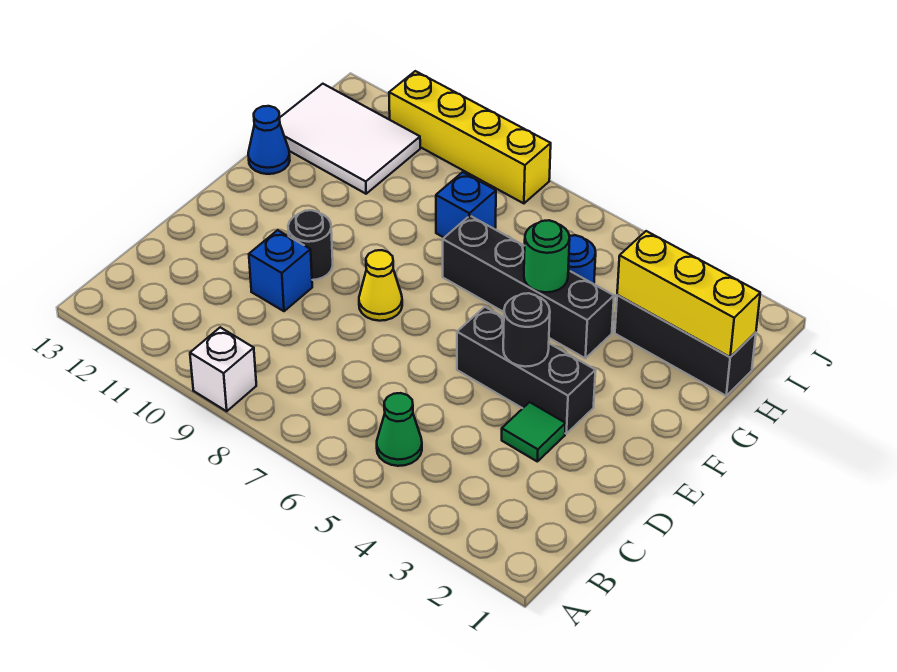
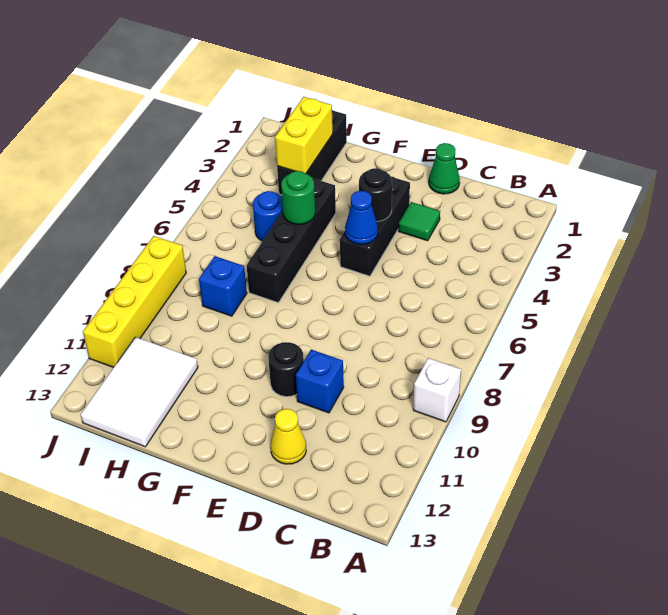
green 1x1 cone [377,393,422,466] -> green 1x1 cone moved to [429,143,460,194]
yellow 1x1 cone [359,250,402,321] -> yellow 1x1 cone moved to [271,409,306,464]
blue 1x1 cone [248,106,290,174] -> blue 1x1 cone moved to [345,191,378,244]
yellow 1x3 brick [617,231,760,357] -> yellow 1x2 brick [275,97,333,174]

